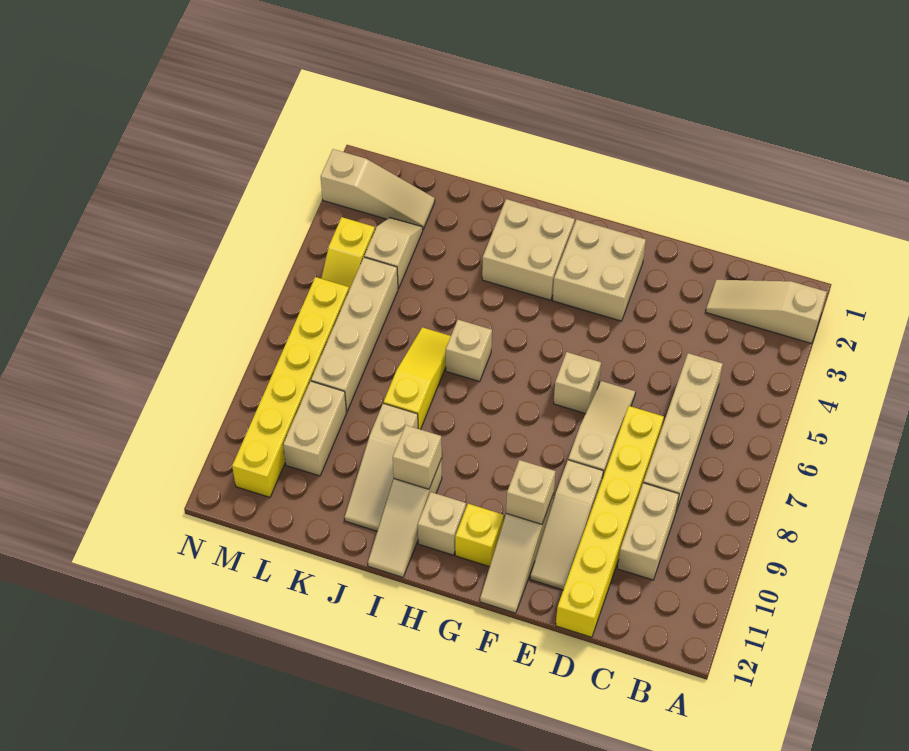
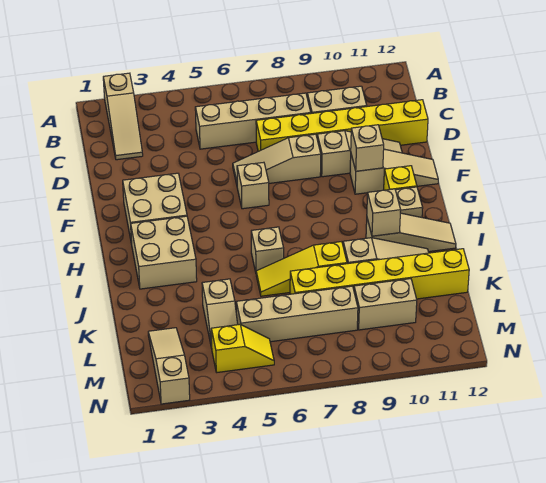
tan 1x2 slope [364,218,423,289] -> tan 1x2 slope turned to [202,279,238,348]
yellow 1x6 brick [232,277,349,497] -> yellow 1x6 brick moved to [290,249,469,299]

